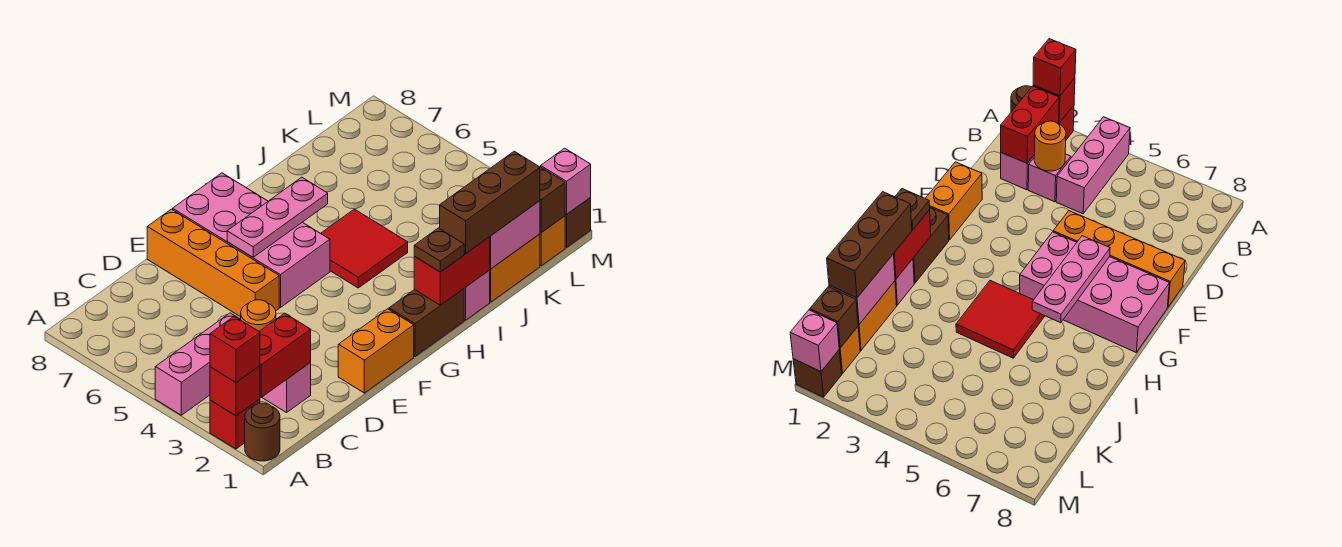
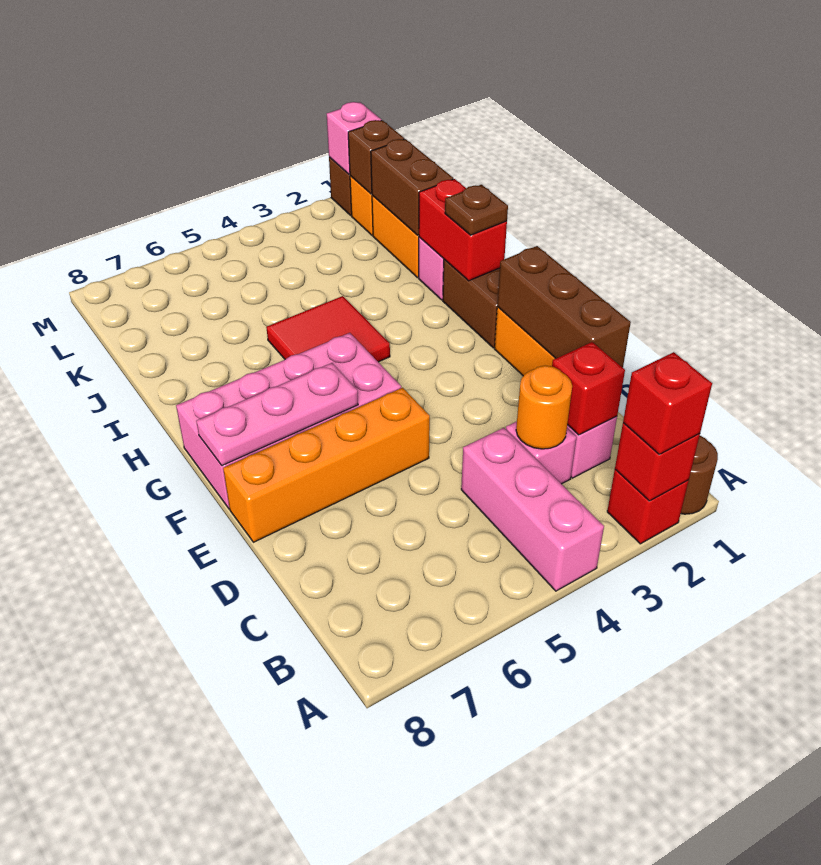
red 1x2 brick [259,313,311,398] -> red 1x1 brick [552,342,625,435]
pink 1x3 plate [227,177,328,257] -> pink 1x3 plate turned to [196,363,358,466]
brown 1x3 brick [440,151,540,254] -> brown 1x3 brick moved to [497,246,631,368]
pink 1x2 brick [490,201,540,269] -> brown 1x2 brick [371,139,453,235]

